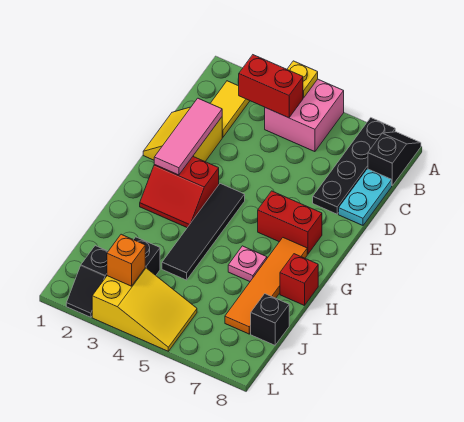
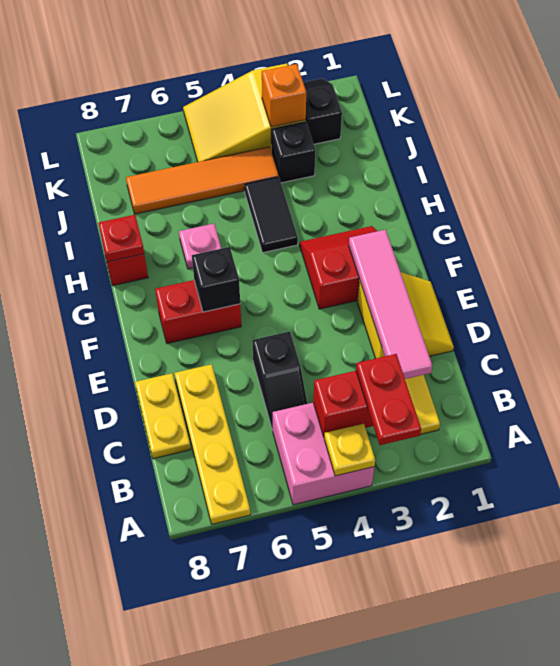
none -> red 1x2 plate [356,354,421,445]
black 1x4 plate [313,118,395,214] -> yellow 1x4 plate [175,364,250,524]
black 1x2 slope [368,132,421,185] -> black 1x2 slope moved to [252,331,307,430]
cyan 1x2 plate [339,169,392,225] -> yellow 1x2 plate [135,373,191,459]
pink 1x3 tile [154,98,222,175] -> pink 1x4 tile [349,230,432,379]
black 1x4 tile [162,184,245,280] -> black 1x2 tile [244,177,298,253]
orange 1x4 tile [225,238,307,334] -> orange 1x4 tile turned to [126,147,279,214]
none -> red 1x1 plate [98,215,144,262]
black 1x1 brick [251,294,289,345] -> black 1x1 brick moved to [192,247,240,312]

